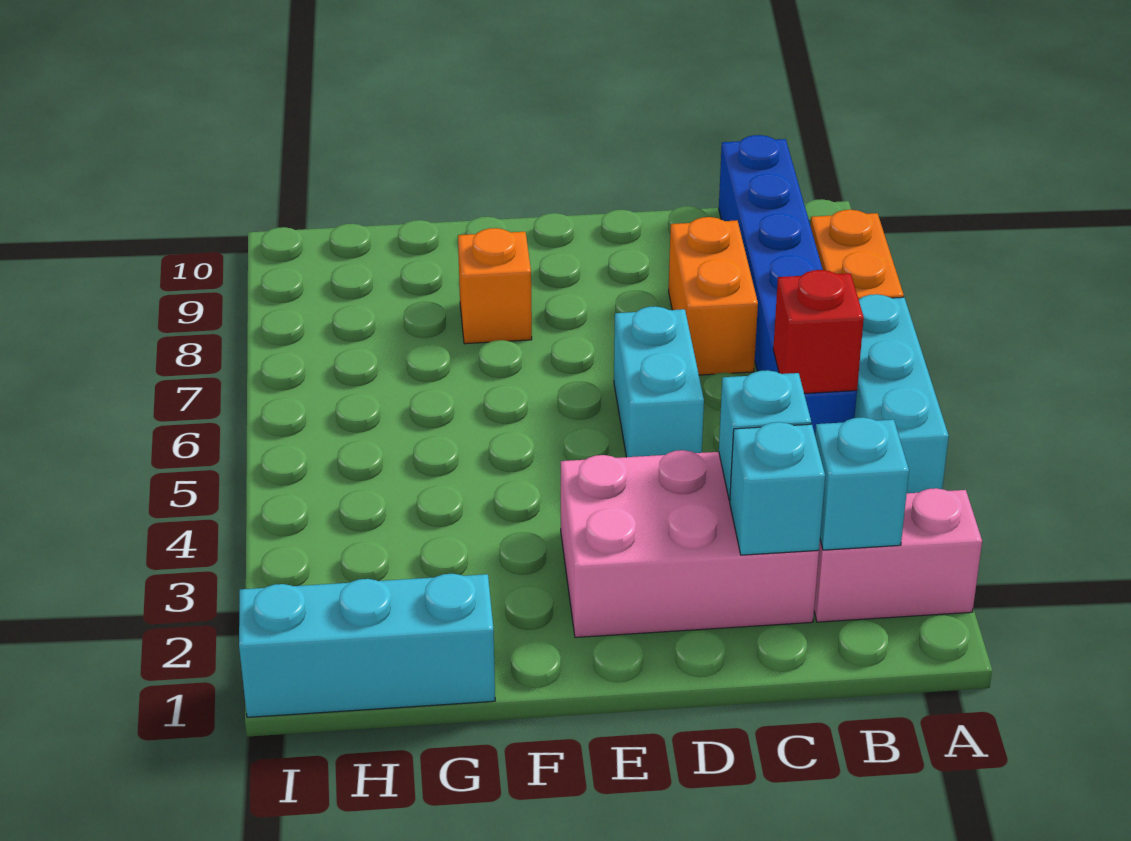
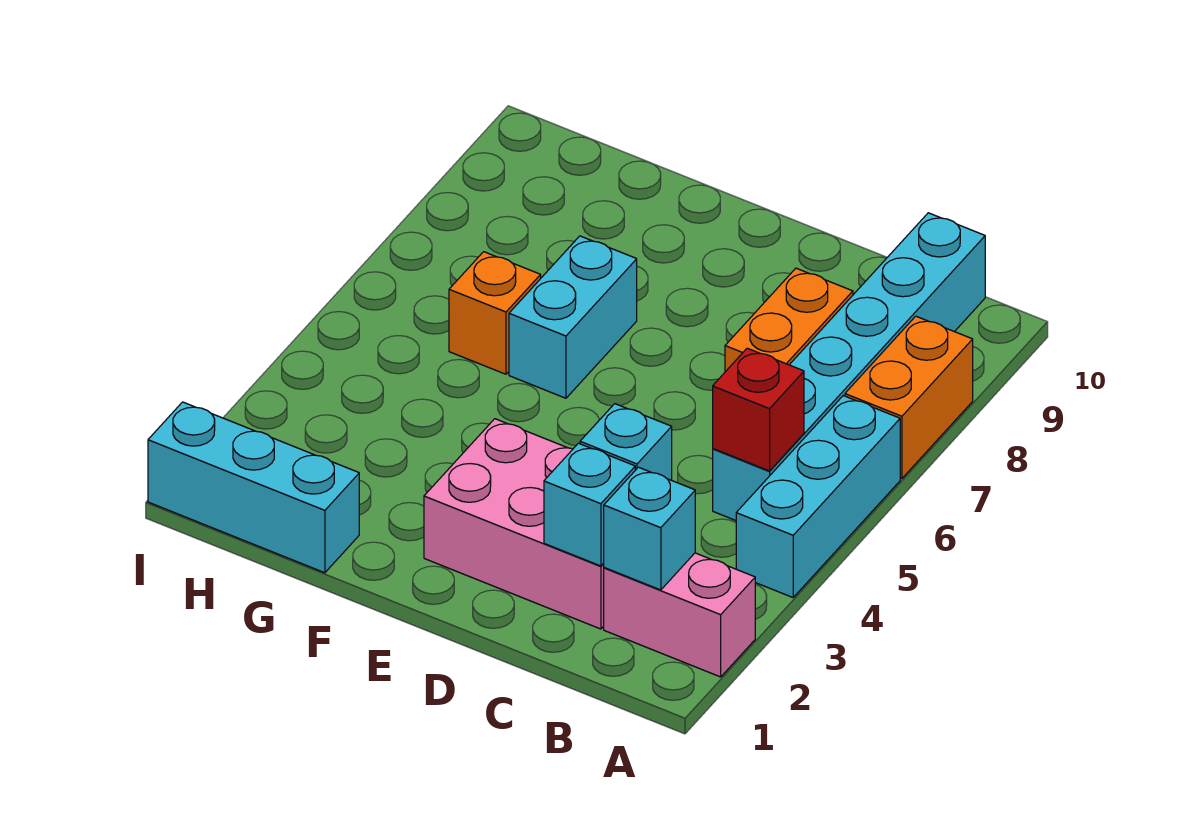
blue 1x6 brick [719,135,857,434] -> cyan 1x6 brick [713,213,985,520]
cyan 1x2 brick [614,306,704,457] -> cyan 1x2 brick moved to [509,236,637,398]
orange 1x1 brick [458,228,532,344] -> orange 1x1 brick moved to [449,252,541,374]

